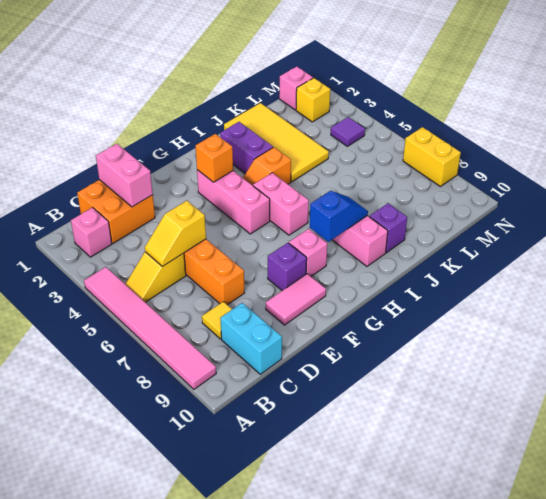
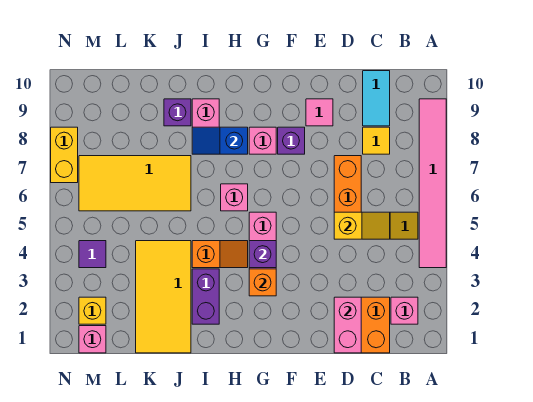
cyan 1x2 brick [220,303,282,374] -> cyan 1x2 tile [363,71,390,126]
pink 1x2 tile [266,274,326,325] -> pink 1x1 tile [306,99,333,126]
none -> purple 1x1 brick [249,241,276,268]
pink 1x2 brick [253,173,309,235] -> pink 1x1 brick [221,184,248,211]
none -> yellow 2x4 tile [79,156,191,211]

